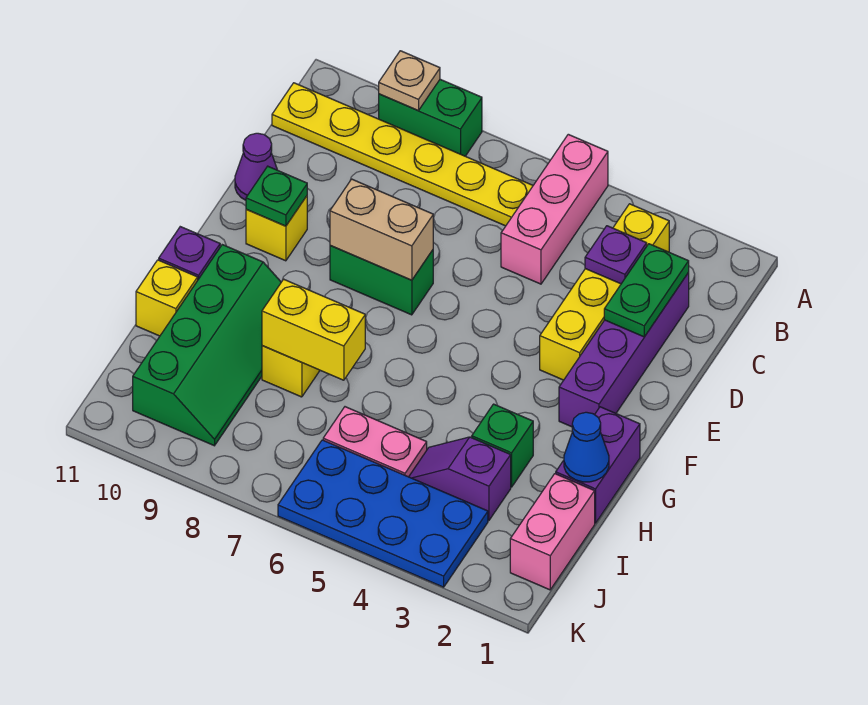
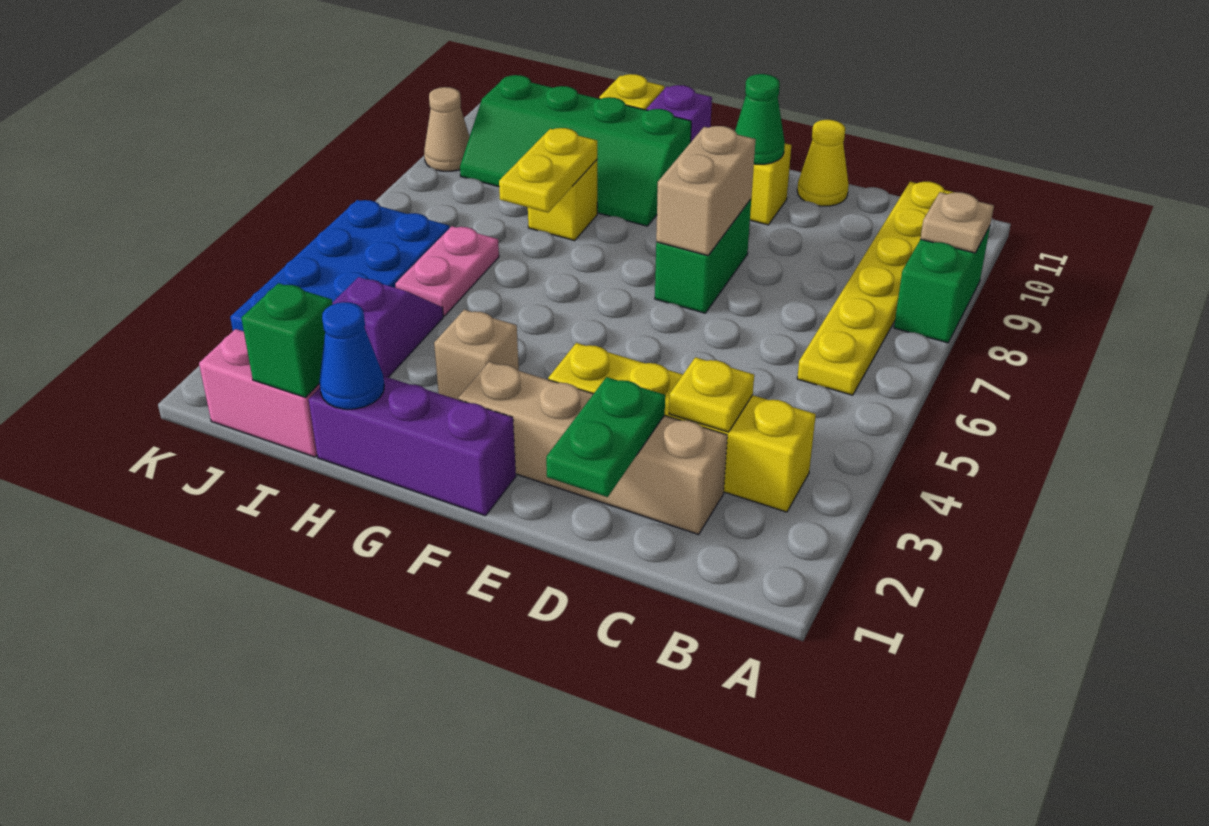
pink 1x3 brick [501,134,608,284] -> none
purple 1x4 brick [559,273,689,427] -> tan 1x4 brick [458,362,727,534]
green 1x2 plate [604,244,689,337] -> green 1x2 plate turned to [546,377,665,497]
purple 1x1 plate [585,226,647,284] -> yellow 1x1 plate [669,357,754,432]
purple 1x1 cone [235,133,277,200] -> yellow 1x1 cone [797,120,849,206]
green 1x1 plate [246,166,307,226] -> green 1x1 cone [735,74,785,164]
purple 1x2 brick [556,407,640,523] -> purple 1x3 brick [309,376,516,516]
none -> tan 1x1 brick [434,310,519,400]
green 1x1 brick [472,404,533,487] -> green 1x1 brick moved to [241,283,333,397]
yellow 1x2 brick [262,279,365,380] -> yellow 1x2 plate [499,128,597,213]
none -> tan 1x1 cone [424,87,470,171]

